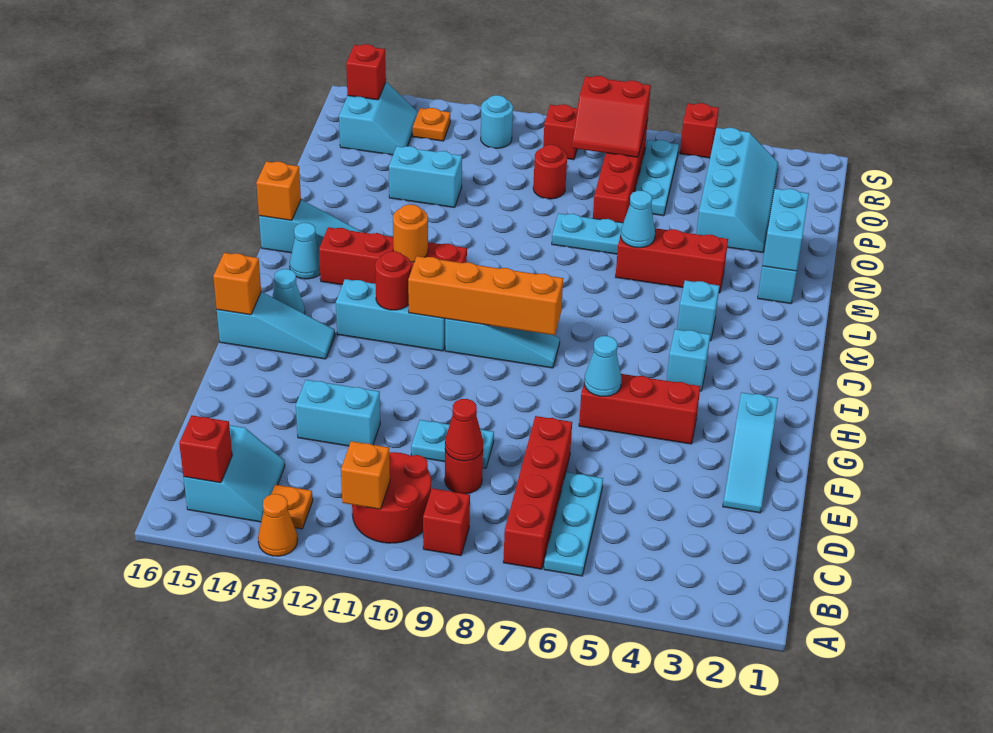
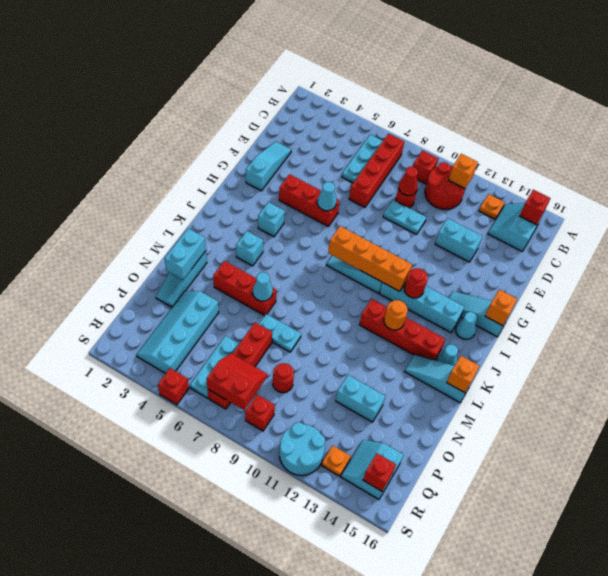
orange 1x1 cone [258,494,297,556] -> none
cyan 1x3 brick [336,279,445,351] -> cyan 1x4 brick [379,282,464,332]
cyan 1x1 round brick [481,95,513,148] -> cyan 2x2 round brick [280,422,325,475]

